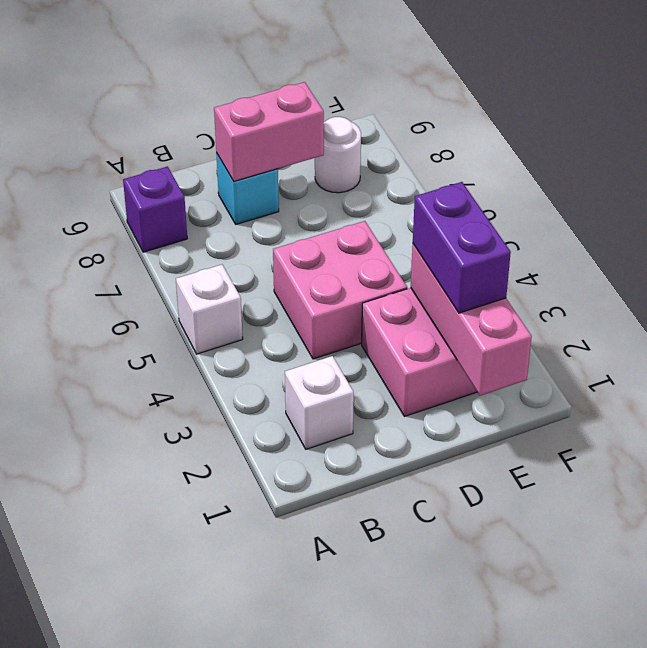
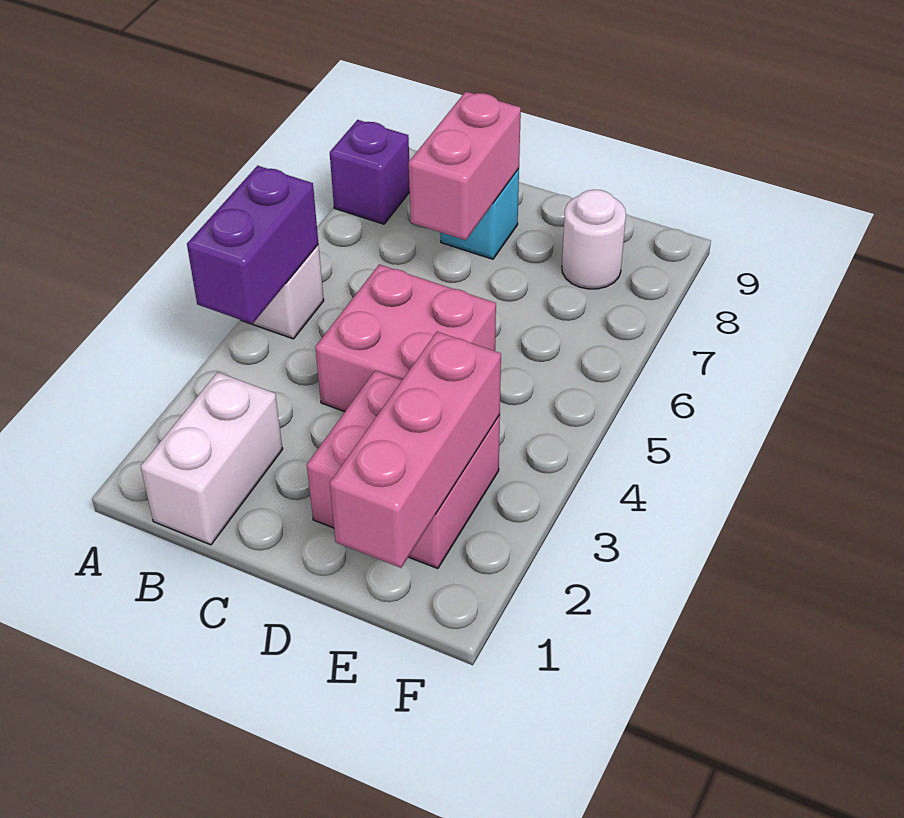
white 1x1 brick [285,356,354,449] -> white 1x2 brick [141,372,283,545]
pink 1x2 brick [214,82,324,181] -> pink 1x2 brick turned to [409,92,521,240]
purple 1x2 brick [413,182,511,313] -> purple 1x2 brick moved to [187,166,318,324]

